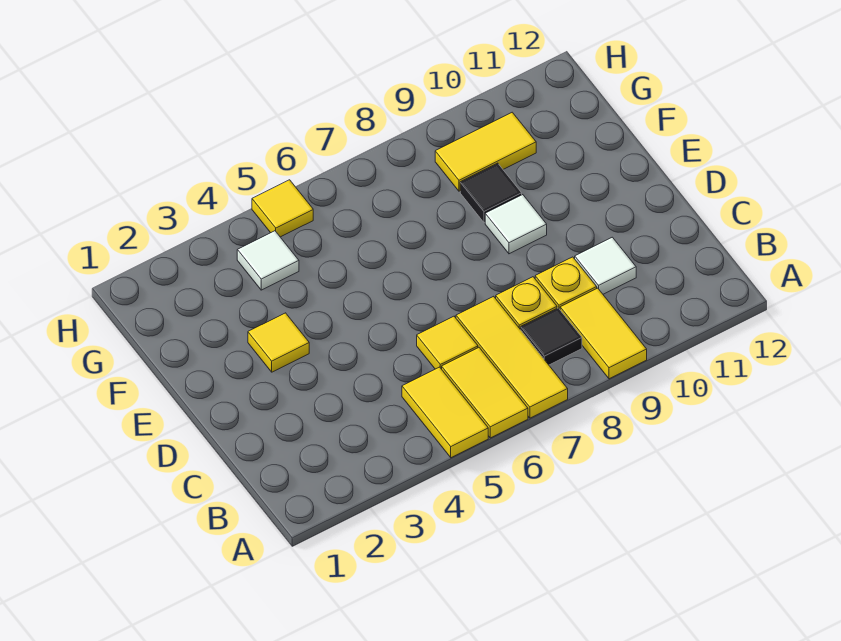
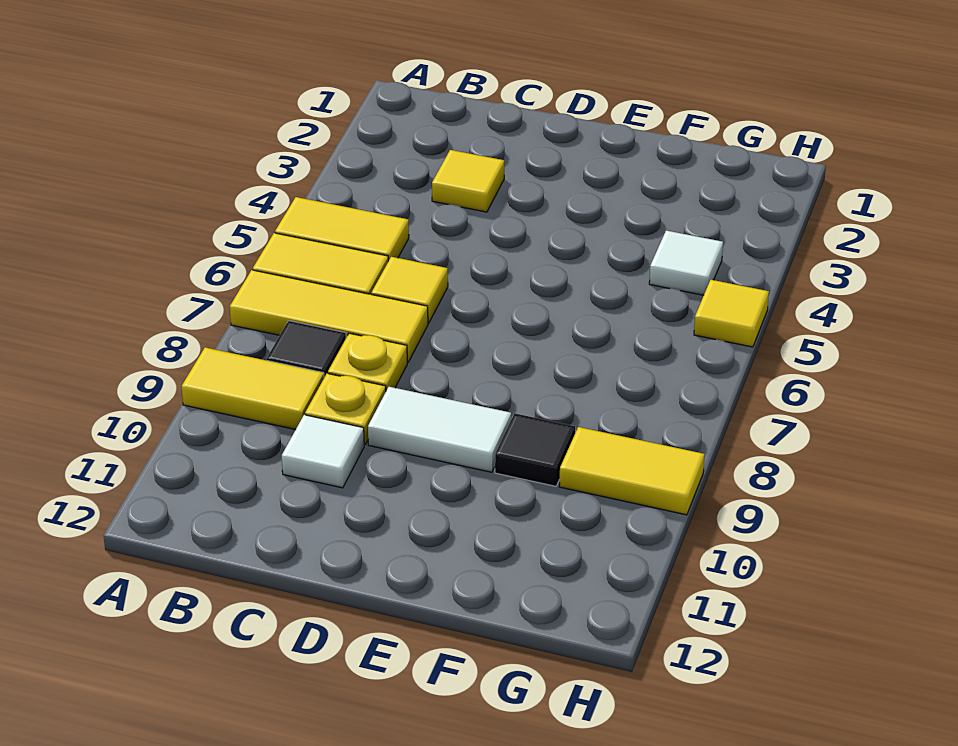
yellow 1x1 tile [248,313,309,372] -> yellow 1x1 tile moved to [432,150,504,212]
white 1x1 tile [485,195,547,254] -> white 1x2 tile [368,387,511,472]
yellow 1x2 tile [435,112,536,191] -> yellow 1x2 tile turned to [559,427,705,515]

